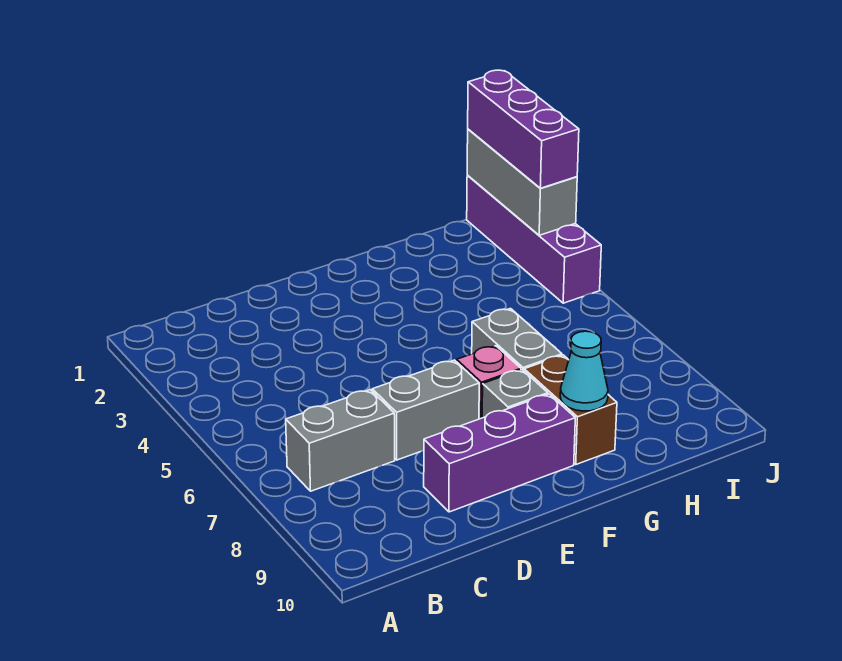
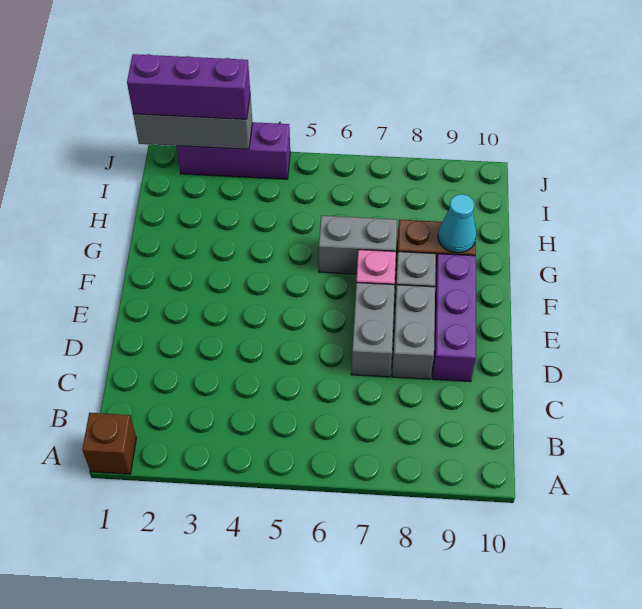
none -> brown 1x1 brick [82,413,136,474]
grey 1x2 brick [286,390,395,491] -> grey 1x2 brick moved to [392,285,435,379]
purple 1x4 brick [467,176,601,303] -> purple 1x3 brick [176,122,290,179]

